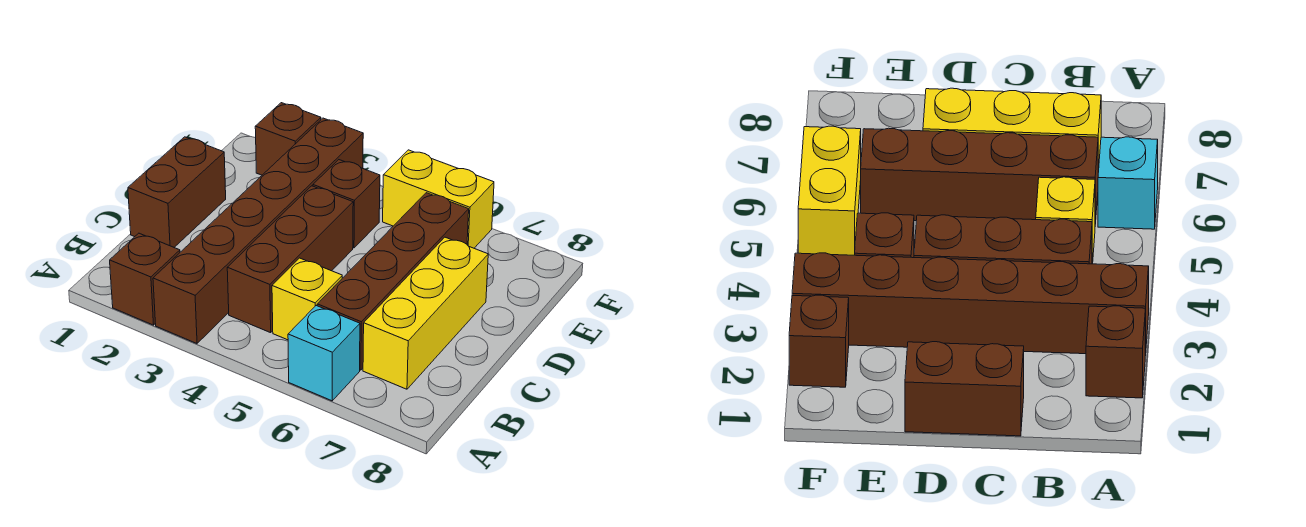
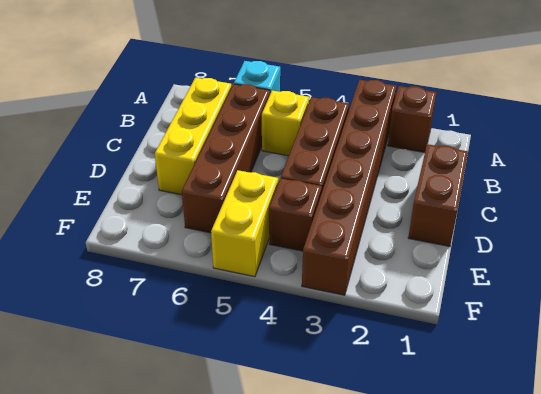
brown 1x1 brick [255,103,321,175] -> none
yellow 1x2 brick [383,150,494,248] -> yellow 1x2 brick turned to [211,170,278,277]

